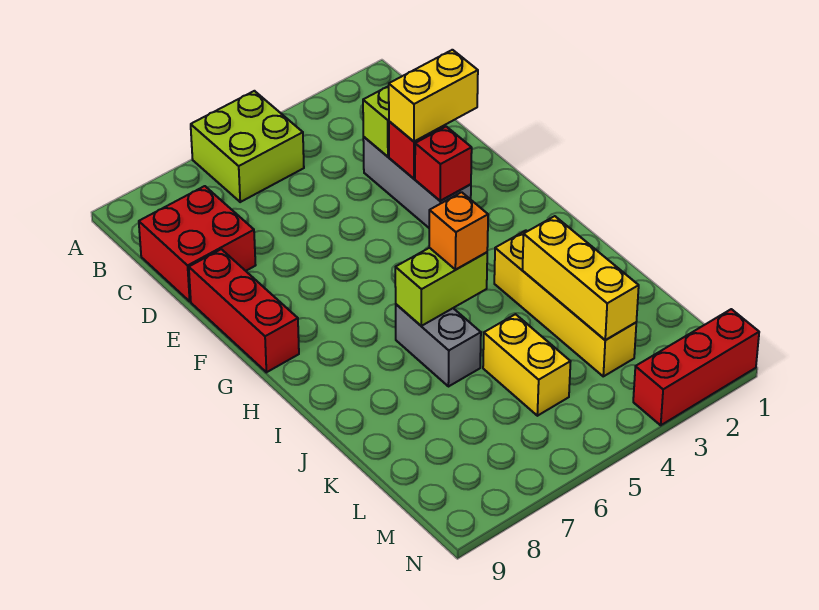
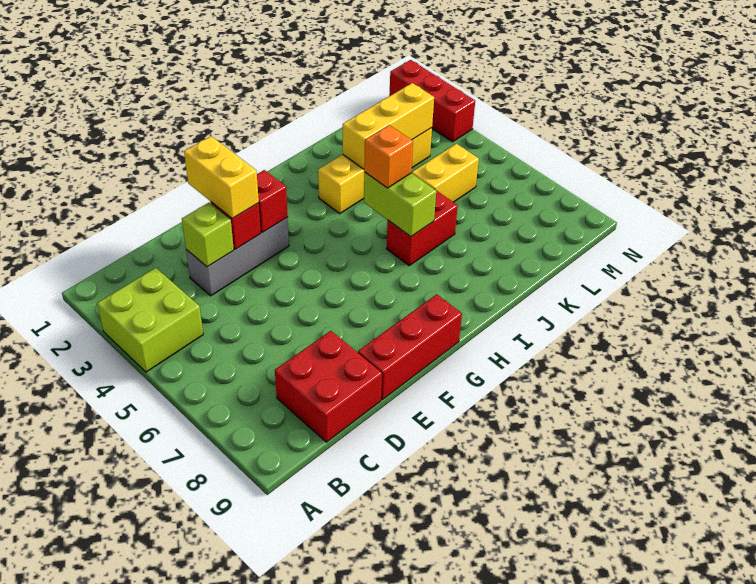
lime 2x2 brick [191,91,304,202] -> lime 2x2 brick moved to [97,268,203,372]
grey 1x2 brick [396,304,481,387] -> red 1x2 brick [386,191,458,266]

